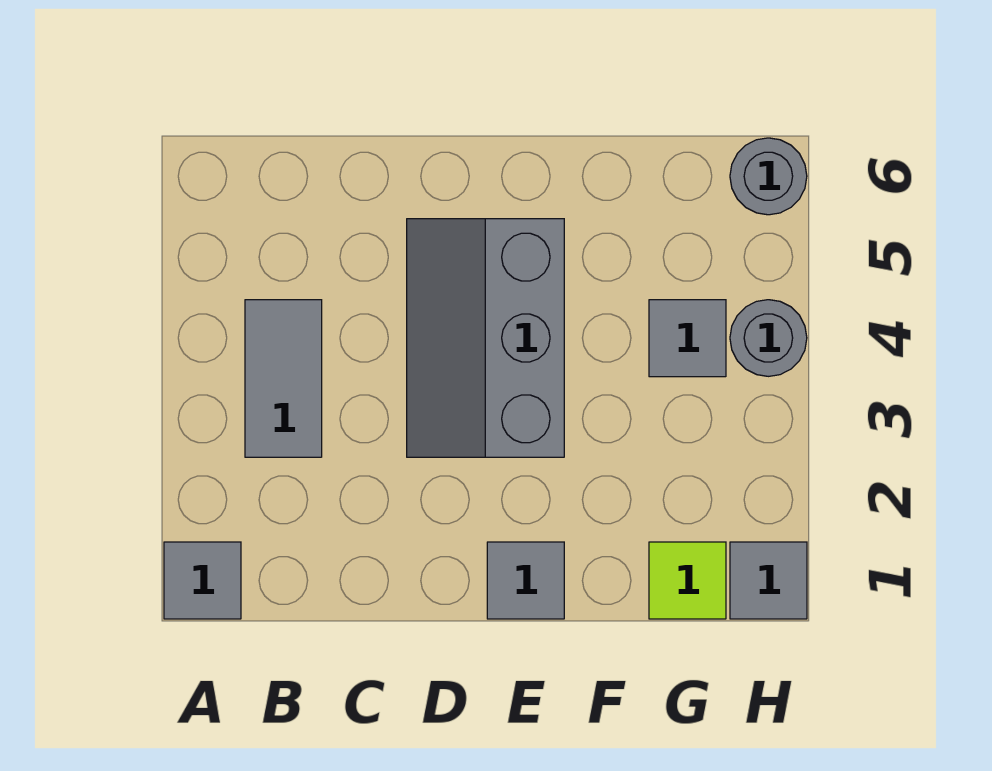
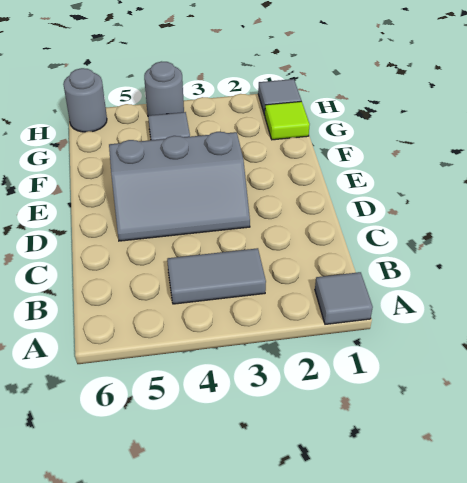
grey 1x1 tile [487,542,564,619] -> none

